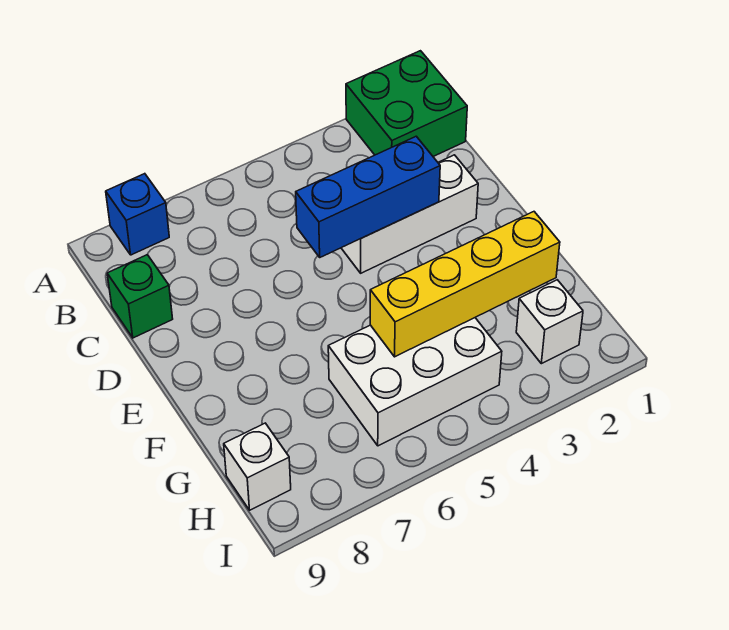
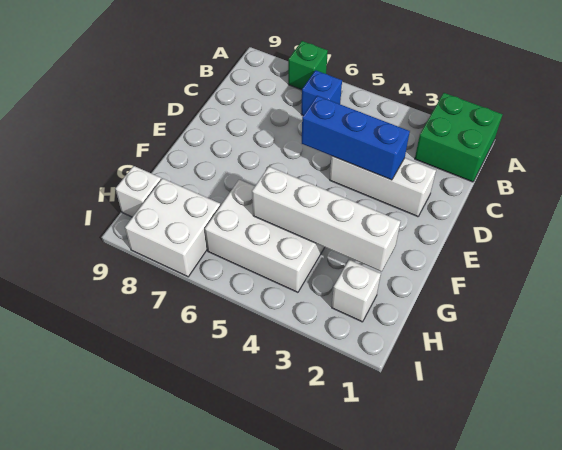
blue 1x1 brick [106,174,169,255] -> blue 1x1 brick moved to [301,70,342,115]
green 1x1 brick [107,255,173,338] -> green 1x1 brick moved to [288,41,328,90]
yellow 1x4 brick [370,212,560,357] -> white 1x4 brick [252,167,401,272]
none -> white 2x2 brick [125,178,221,277]

